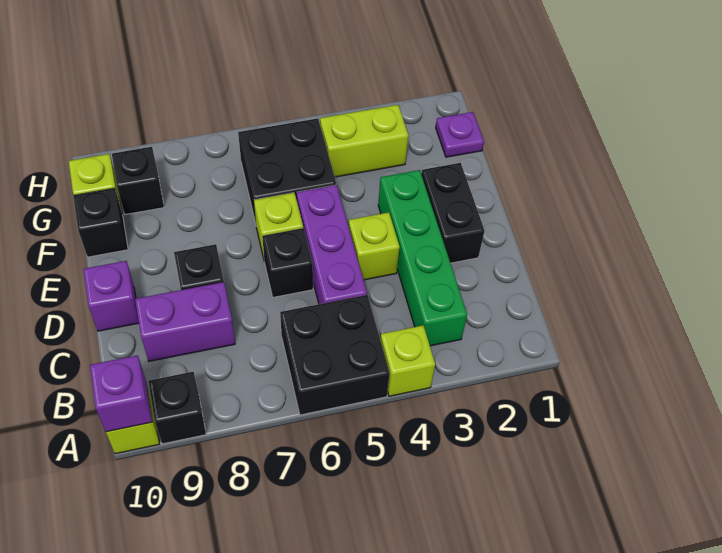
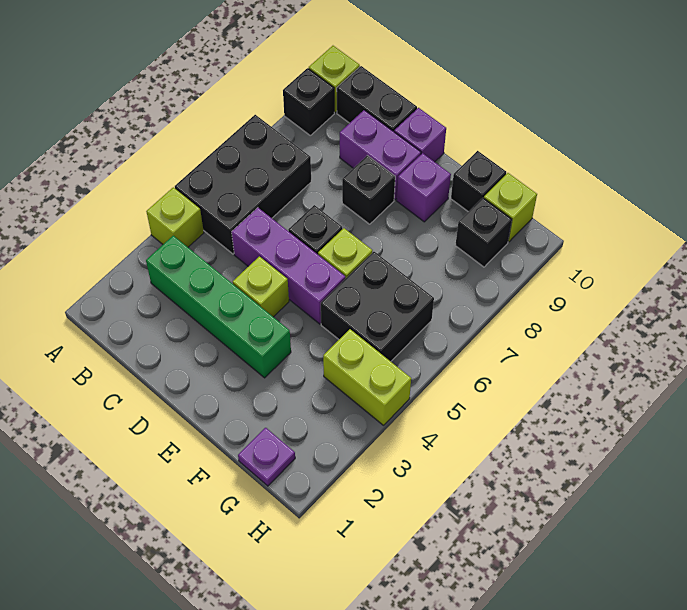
black 2x2 brick [280,295,390,415] -> black 2x3 brick [175,115,311,254]
purple 1x1 brick [90,355,152,432] -> purple 1x1 brick moved to [397,153,451,222]
purple 1x2 brick [135,282,235,361] -> purple 1x2 brick turned to [340,110,421,200]
black 1x2 brick [421,163,485,263] -> black 1x2 brick moved to [337,66,417,132]
lime 1x2 brick [320,105,408,177] -> lime 1x2 brick turned to [323,329,411,425]

